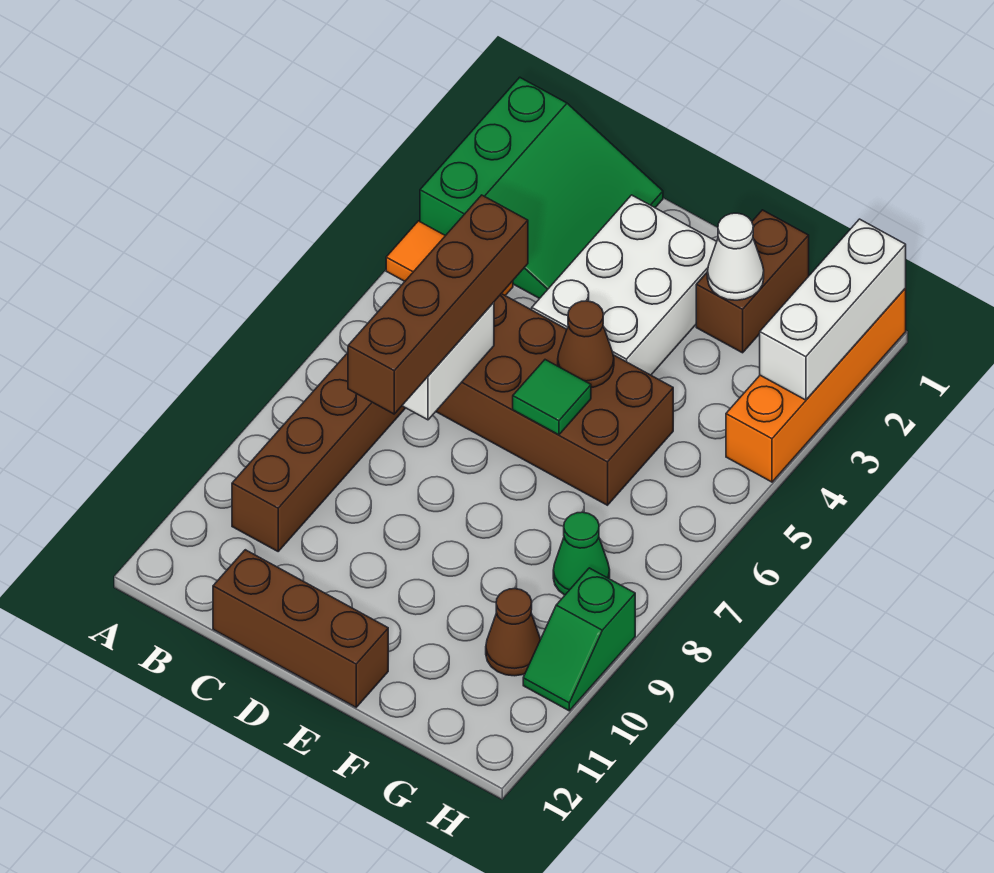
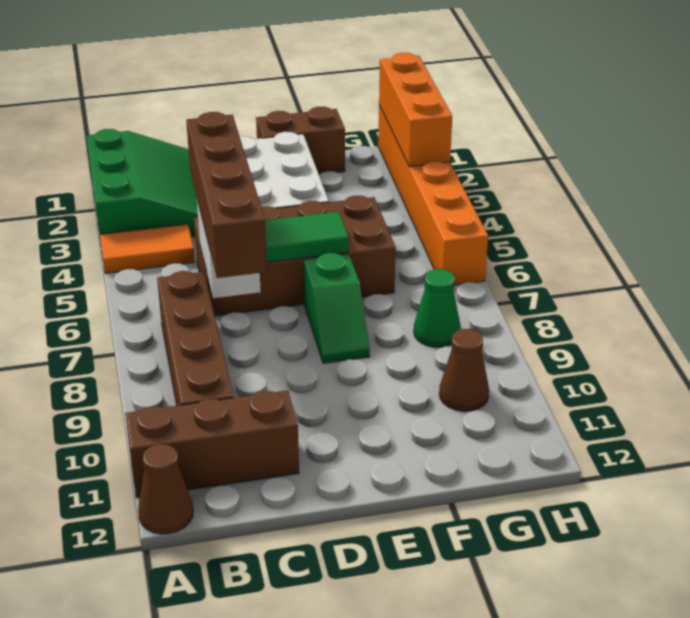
brown 1x3 brick [213,550,388,707] -> brown 1x3 brick moved to [125,390,299,498]
brown 1x1 cone [558,301,614,388] -> brown 1x1 cone moved to [138,444,193,534]
green 1x1 tile [513,360,591,435] -> green 1x2 tile [265,212,349,262]
brown 1x2 brick [696,210,809,353] -> brown 1x2 brick turned to [256,107,345,175]
white 1x1 cone [707,213,764,300] -> none
orange 1x4 brick [726,288,906,482] -> orange 1x6 brick [378,105,488,285]
white 1x3 brick [760,219,906,400] -> orange 1x3 brick [379,53,452,167]
green 1x2 slope [523,568,635,711] -> green 1x2 slope moved to [304,253,370,363]

